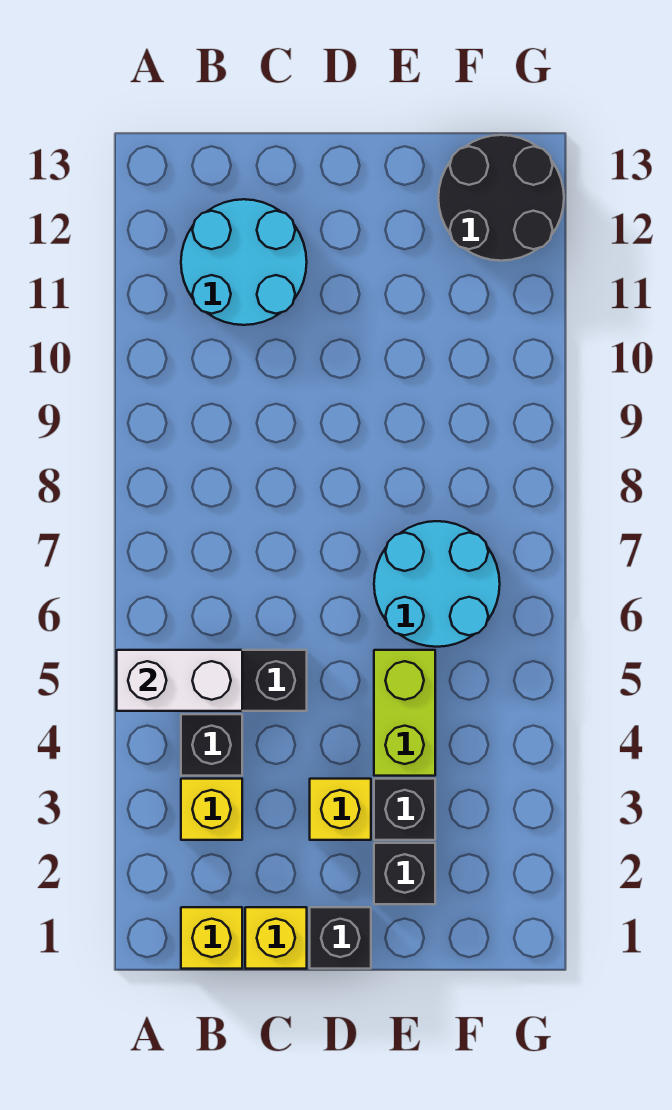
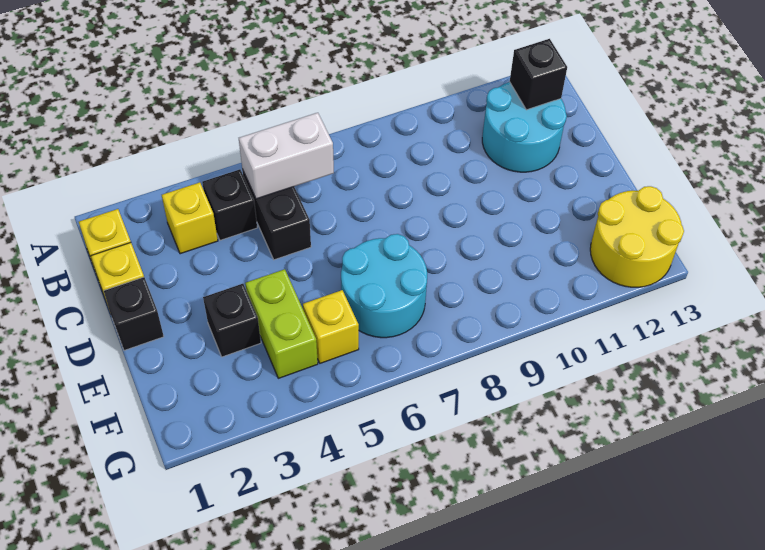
white 1x2 brick [117,650,242,711] -> white 1x2 brick turned to [239,113,334,199]
yellow 1x1 brick [310,779,371,840] -> yellow 1x1 brick moved to [303,290,359,363]
black 1x1 brick [374,843,435,904] -> black 1x1 brick moved to [510,39,567,110]
lime 1x2 brick [374,650,435,776] -> lime 1x2 brick turned to [245,269,318,378]
black 2x2 round brick [438,135,564,261] -> yellow 2x2 round brick [590,186,684,287]

